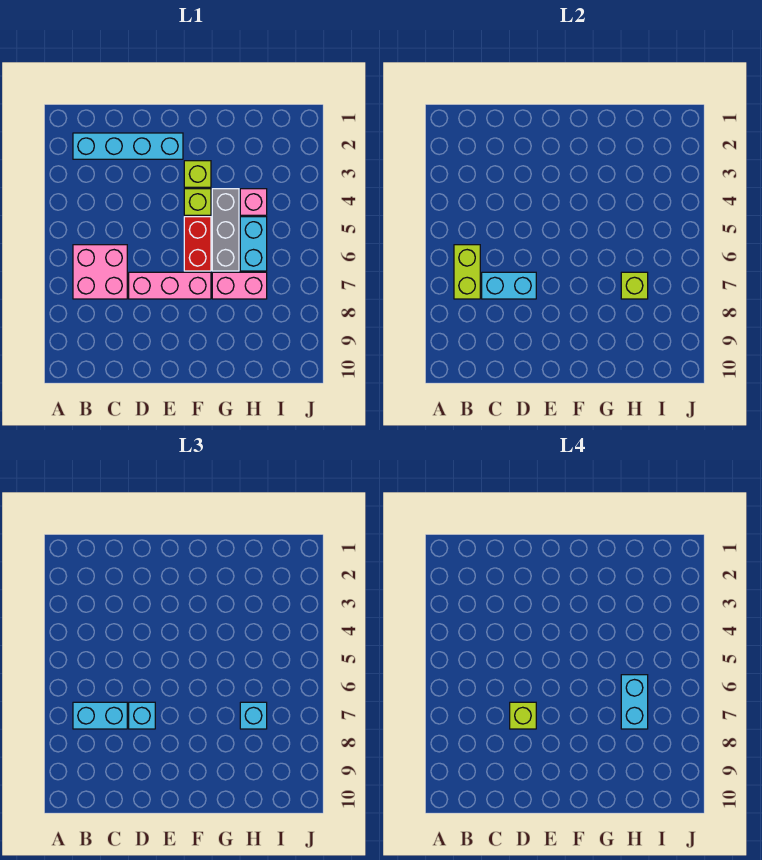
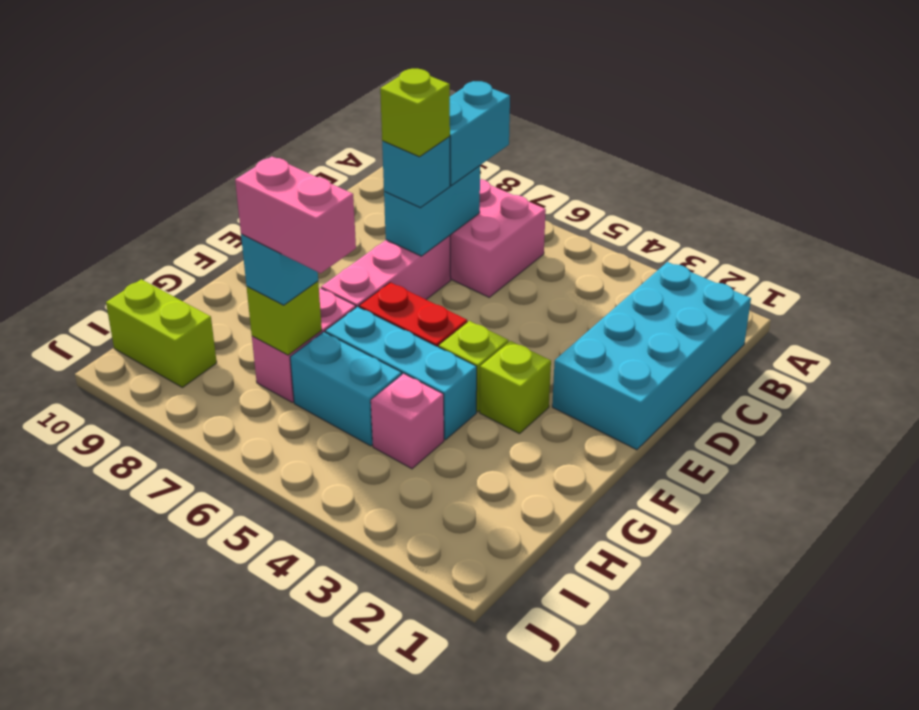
cyan 1x4 brick [73,133,183,159] -> cyan 2x4 brick [552,262,751,450]
lime 1x2 brick [454,245,480,299] -> lime 1x2 brick moved to [106,279,217,387]
grey 1x3 brick [212,189,239,271] -> cyan 1x3 brick [325,307,477,440]
cyan 1x2 brick [621,675,648,729] -> pink 1x2 brick [235,157,356,273]

